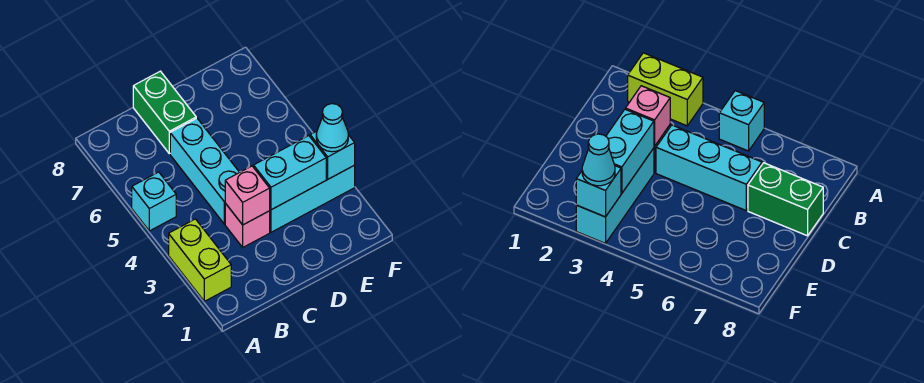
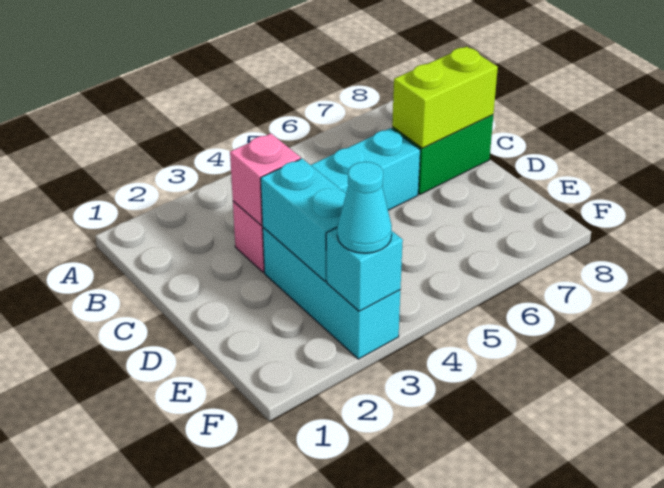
lime 1x2 brick [169,219,231,301] -> lime 1x2 brick moved to [392,46,498,148]
cyan 1x1 brick [132,172,176,231] -> none

